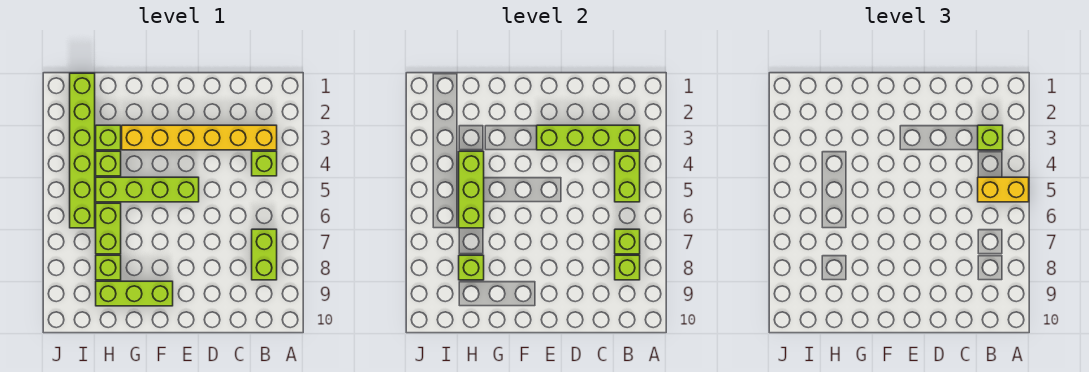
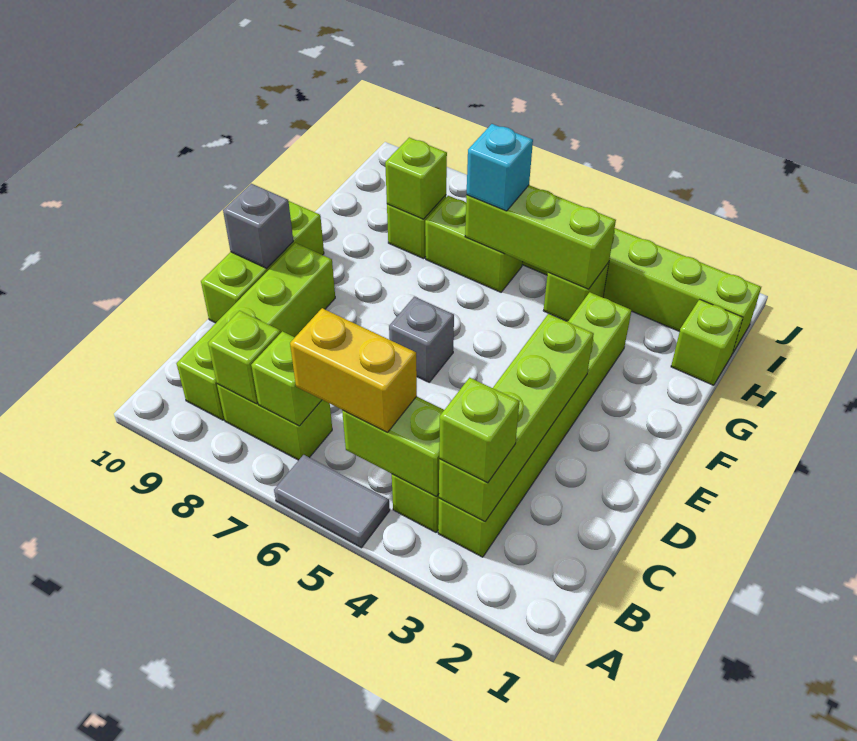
none -> grey 1x2 tile [274,455,390,548]
yellow 1x2 brick [978,177,1029,202] -> yellow 1x2 brick turned to [290,308,417,432]
yellow 1x6 brick [122,125,277,150] -> lime 1x6 brick [438,292,632,557]
lime 1x4 brick [96,177,199,202] -> lime 1x4 brick moved to [176,243,335,420]
none -> grey 1x1 brick [389,297,454,382]
none -> grey 1x1 brick [223,184,293,268]
lime 1x3 brick [96,281,173,306] -> lime 1x3 brick moved to [201,201,324,323]
lime 1x1 brick [96,125,121,150] -> lime 1x1 brick moved to [671,299,743,385]
none -> cyan 1x1 brick [467,124,533,211]

